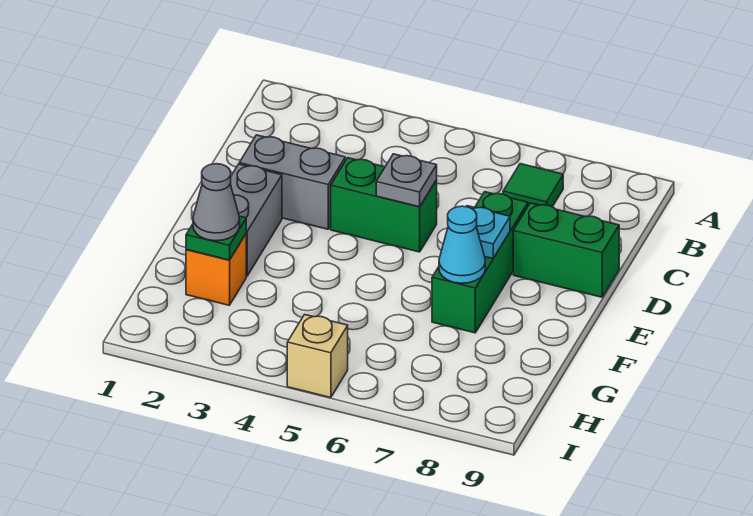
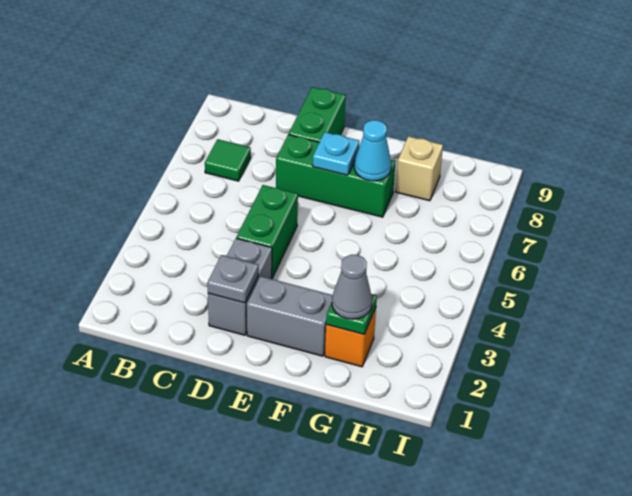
grey 1x1 plate [376,154,437,207] -> grey 1x1 plate moved to [207,255,258,303]
tan 1x1 brick [287,315,348,398] -> tan 1x1 brick moved to [396,136,443,201]

